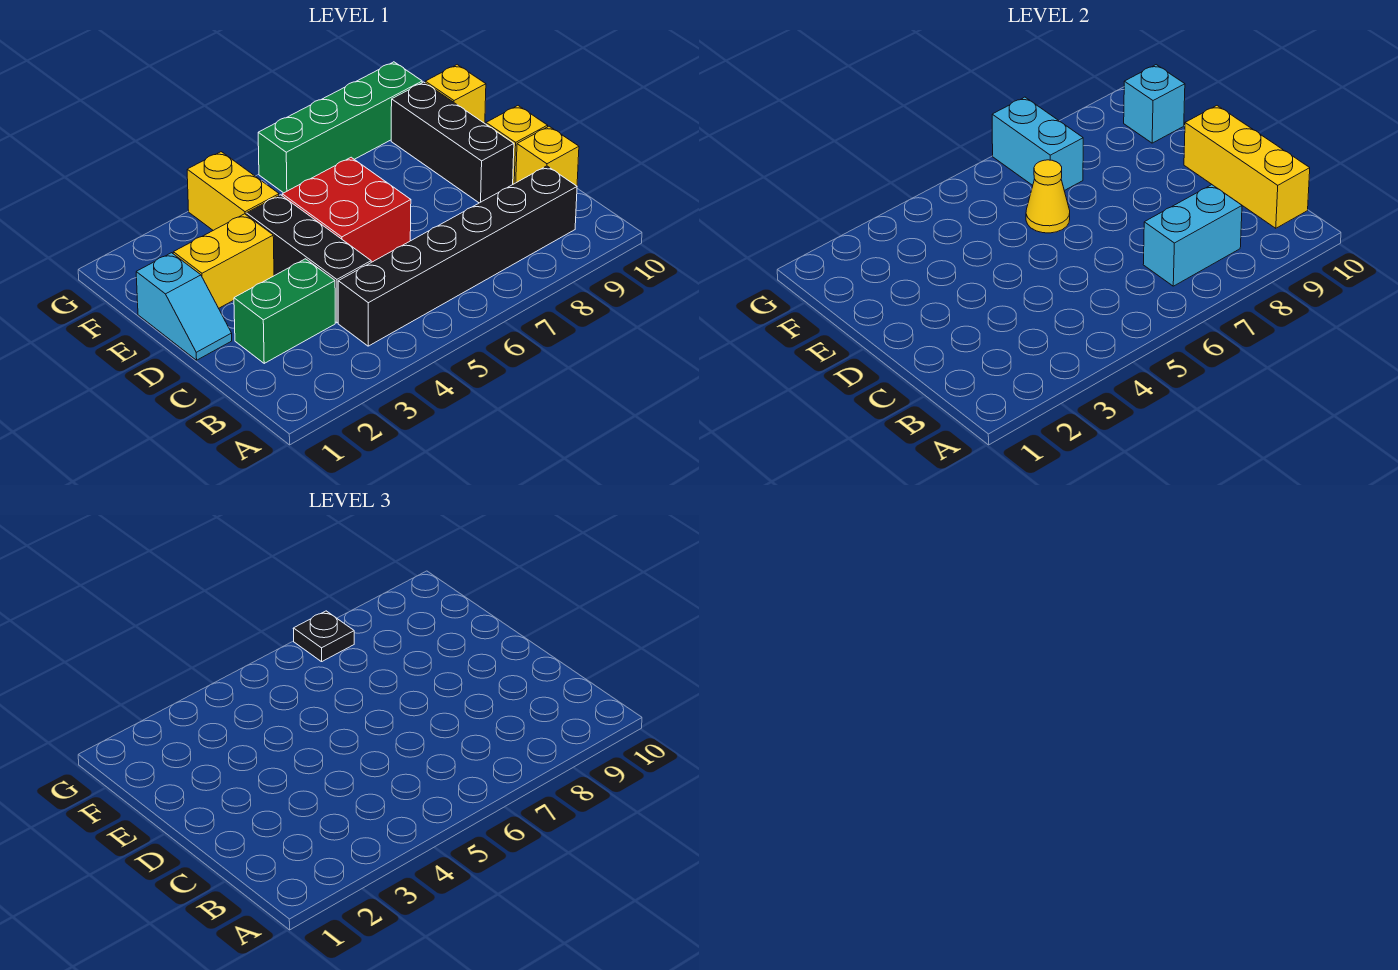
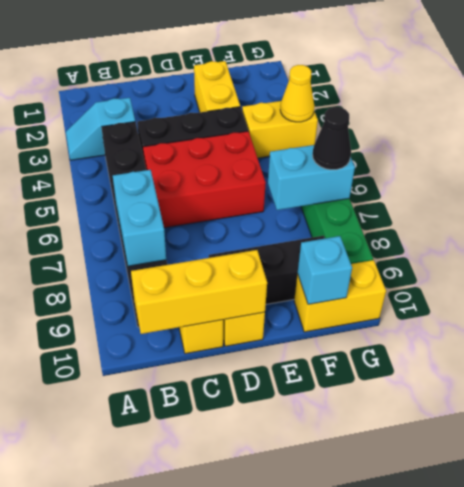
green 1x2 brick [234,259,335,363] -> none
cyan 1x2 slope [136,253,232,360] -> cyan 1x2 slope moved to [66,98,135,160]
red 2x2 brick [282,157,411,262] -> red 2x3 brick [143,131,266,228]
yellow 1x1 cone [1026,160,1070,233] -> yellow 1x1 cone moved to [280,65,314,122]
yellow 1x1 brick [425,65,486,123] -> yellow 1x2 brick [294,260,386,332]
black 1x1 plate [293,611,354,662] -> black 1x1 cone [313,107,351,170]

